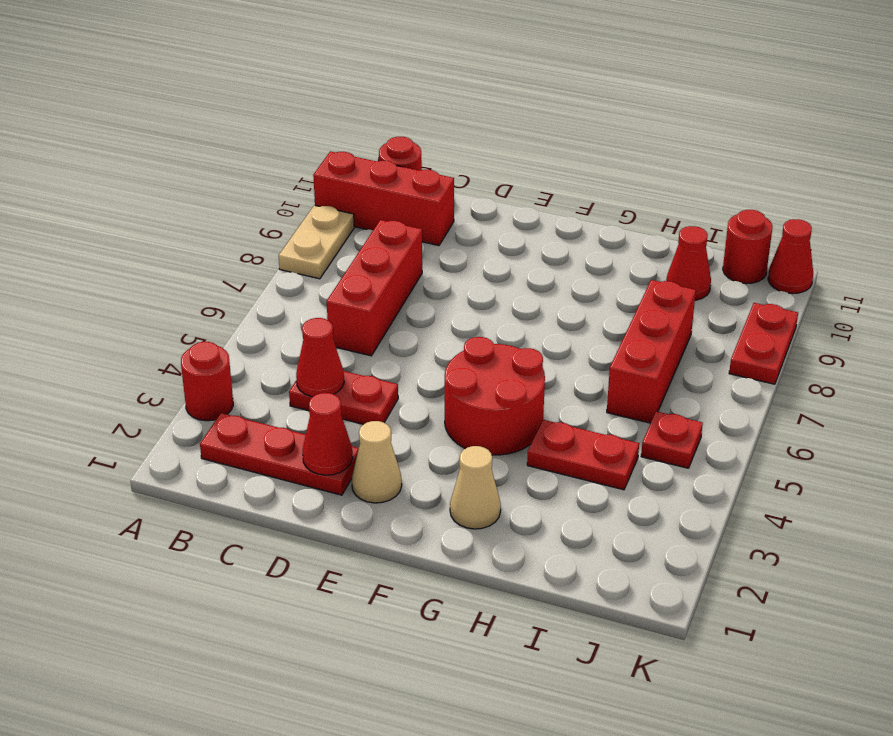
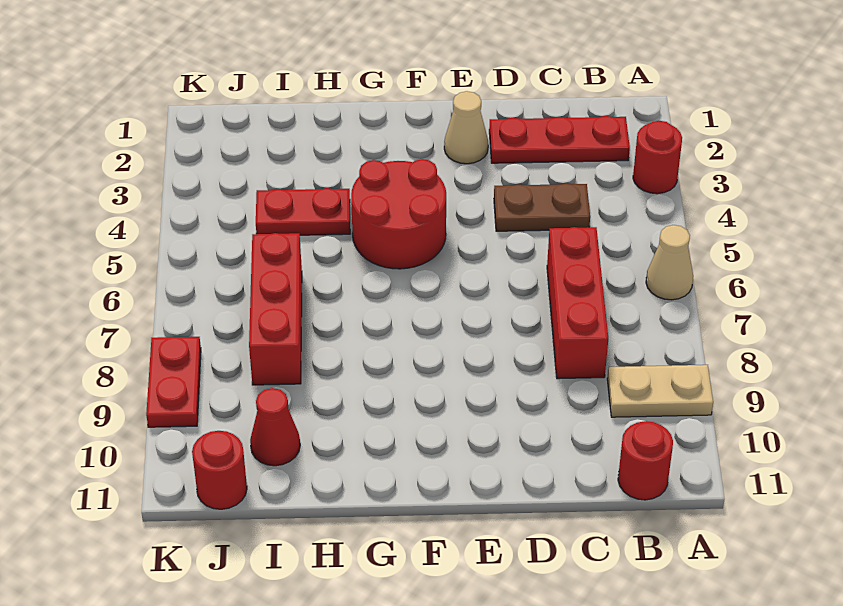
tan 1x2 plate [279,205,354,279] -> tan 1x2 plate turned to [607,365,713,417]
red 1x3 brick [313,152,454,246] -> none
red 1x2 plate [289,371,398,424] -> brown 1x2 plate [494,183,590,231]
red 1x1 cone [296,318,344,397] -> none
red 1x1 cone [302,393,353,475] -> none
tan 1x1 cone [450,446,501,529] -> tan 1x1 cone moved to [646,225,693,300]
red 1x1 plate [641,411,703,468] -> none
red 1x1 cone [768,219,813,294] -> none

